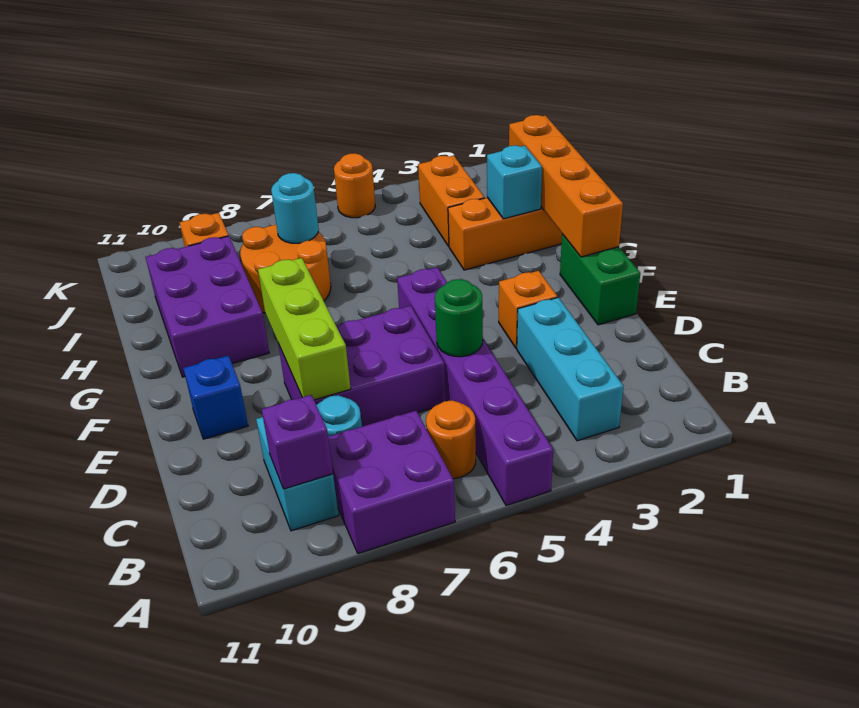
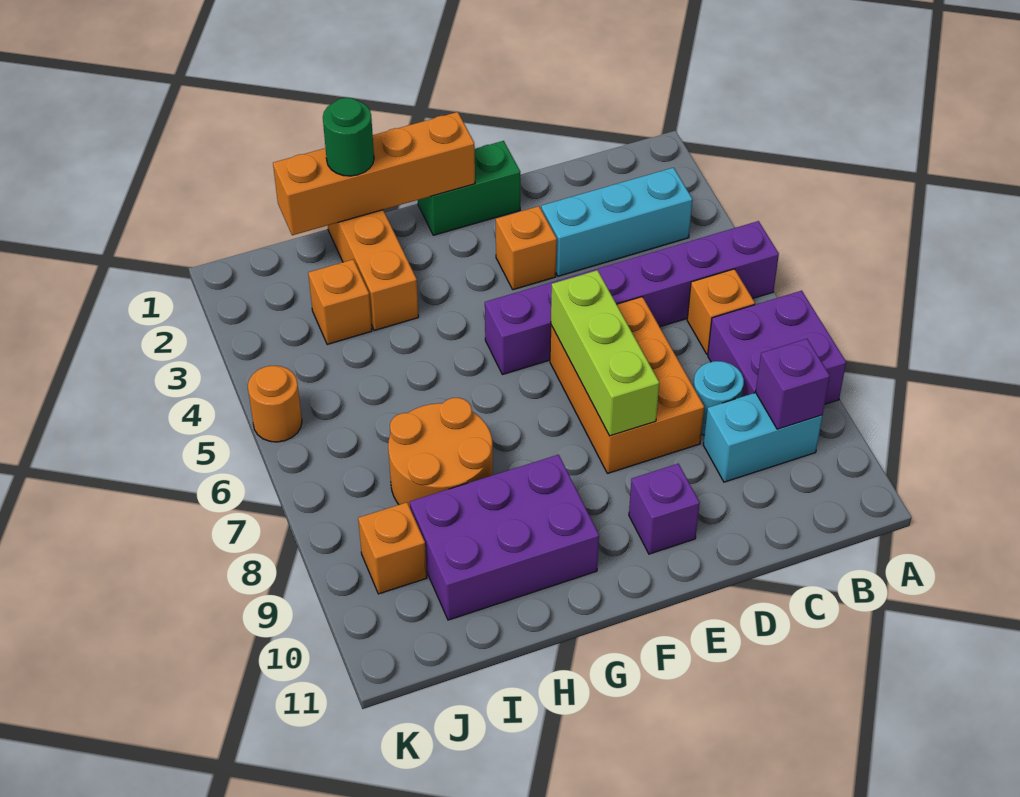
orange 1x1 round brick [426,400,476,479] -> orange 1x1 brick [687,269,755,354]
green 1x1 round brick [435,279,483,357] -> green 1x1 round brick moved to [323,98,374,176]
purple 2x3 brick [278,306,446,427] -> orange 2x3 brick [550,297,704,473]
lime 1x3 brick [258,258,351,400] -> lime 1x3 brick turned to [551,270,659,436]
blue 1x1 brick [183,356,248,439] -> purple 1x1 brick [629,464,700,554]
cyan 1x1 brick [487,145,542,219] -> none
orange 1x2 brick [418,156,485,246] -> orange 1x1 brick [308,260,372,345]
cyan 1x1 round brick [271,173,319,243] -> none

